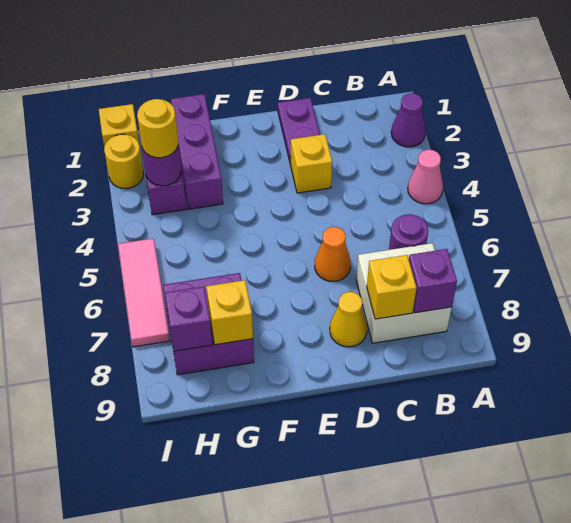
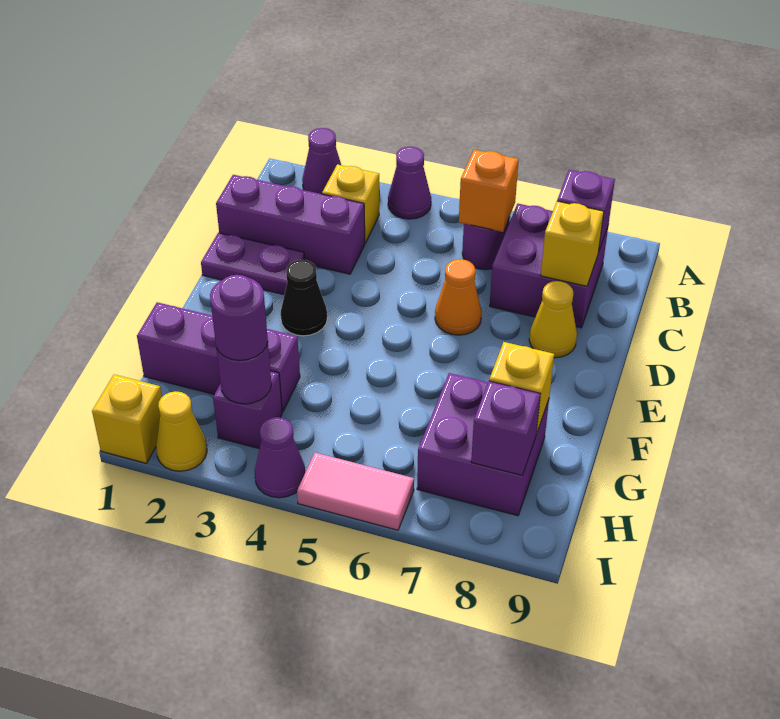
pink 1x1 cone [408,150,443,204] -> purple 1x1 cone [388,147,431,219]
none -> orange 1x1 brick [459,150,519,232]
white 2x2 brick [356,243,452,343] -> purple 2x2 brick [490,204,609,328]
none -> purple 1x3 brick [216,175,365,274]
yellow 1x1 brick [291,134,332,193] -> yellow 1x1 brick moved to [322,164,379,243]
none -> black 1x1 cone [281,260,327,336]
yellow 1x1 round brick [137,99,178,158] -> purple 1x1 round brick [210,275,268,361]
yellow 1x1 round brick [104,134,143,188] -> yellow 1x1 cone [156,391,207,471]
none -> purple 1x1 cone [255,417,305,498]
pink 1x3 tile [118,238,170,347] -> pink 1x2 tile [297,453,414,530]

